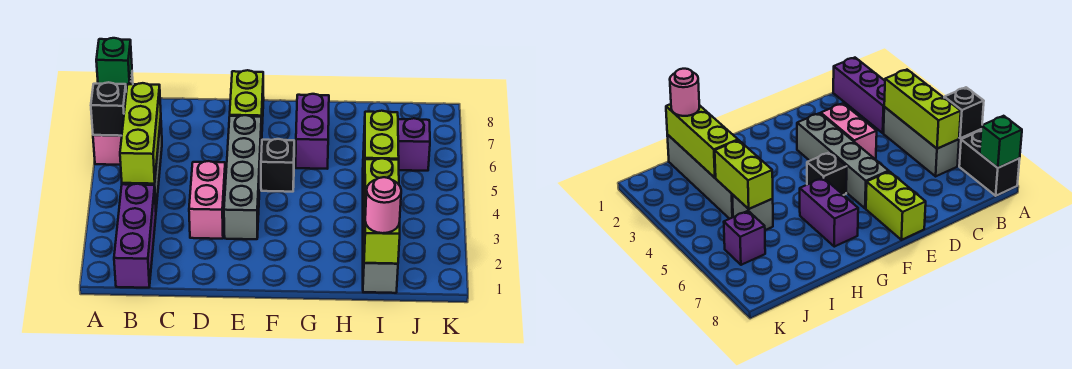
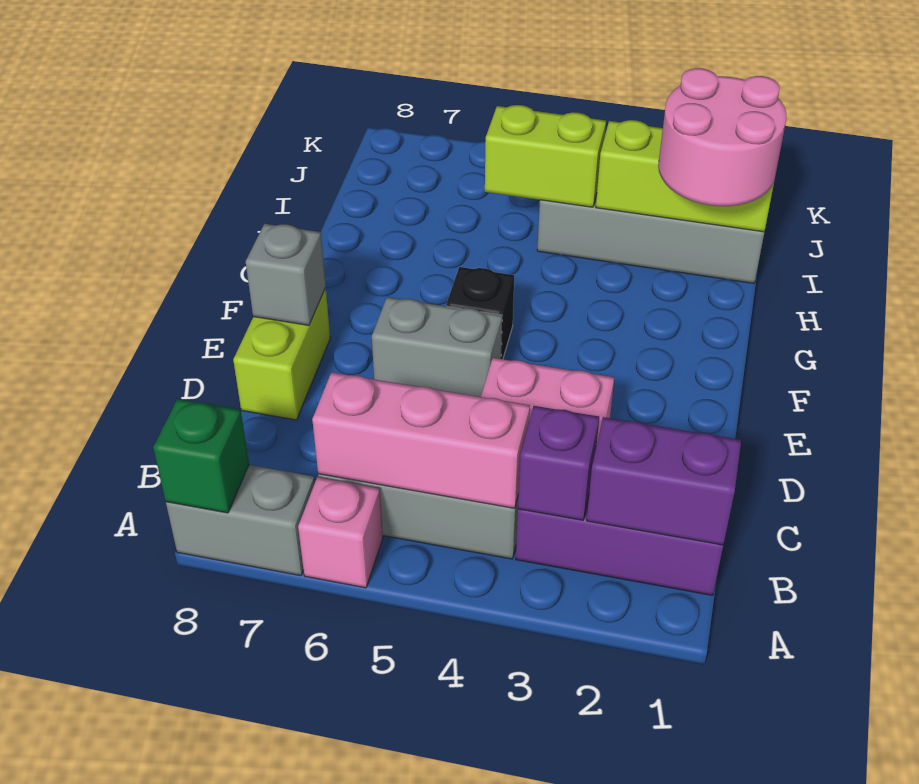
black 1x1 brick [91,82,126,136] -> none
black 1x2 brick [959,131,1020,196] -> grey 1x2 brick [166,465,315,576]
lime 1x3 brick [120,83,161,184] -> pink 1x3 brick [312,372,530,508]
grey 1x4 brick [224,115,262,239] -> grey 1x2 brick [372,297,502,397]
lime 1x2 brick [230,70,264,129] -> lime 1x2 brick turned to [233,288,330,420]
purple 1x2 brick [296,94,329,169] -> purple 1x2 brick moved to [587,417,741,545]
pink 1x1 round brick [365,177,401,233] -> pink 2x2 round brick [658,68,787,206]
grey 1x1 brick [732,194,773,230] -> grey 1x1 brick moved to [246,224,326,325]
purple 1x1 brick [398,118,430,171] -> purple 1x1 brick moved to [518,406,599,520]

